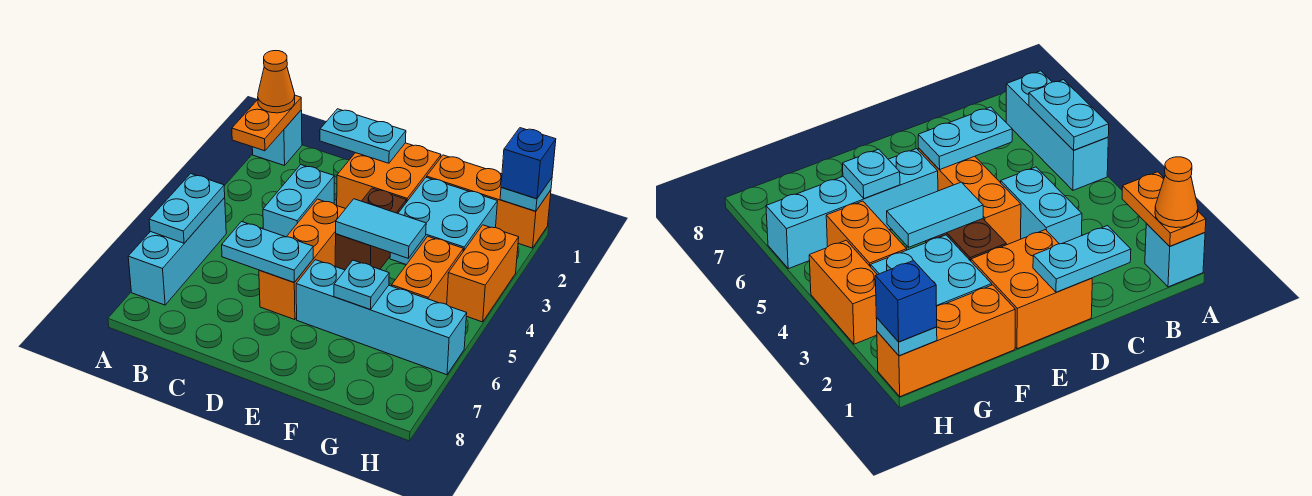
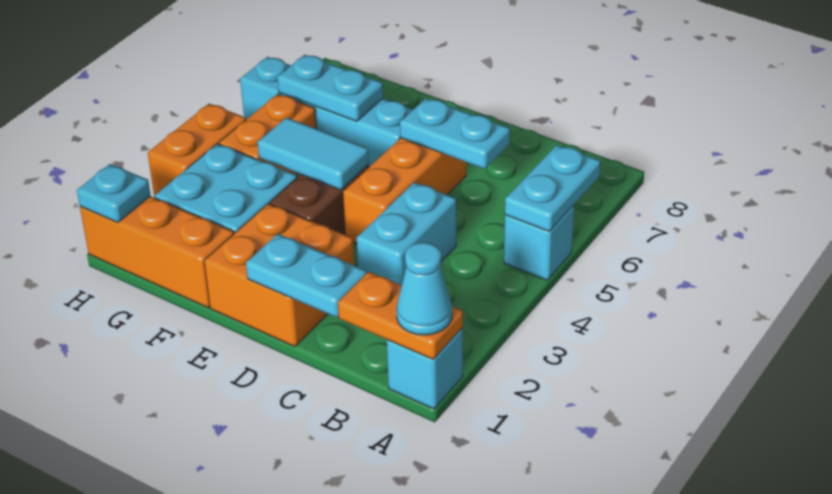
orange 1x2 plate [232,95,301,151] -> orange 1x2 plate turned to [338,272,463,359]
orange 1x1 cone [258,51,295,113] -> cyan 1x1 cone [397,242,452,335]
cyan 1x3 brick [128,198,226,305] -> cyan 1x1 brick [504,205,574,280]
cyan 1x1 plate [334,260,389,309] -> cyan 1x2 plate [277,55,383,121]
blue 1x1 brick [501,128,556,199] -> none

